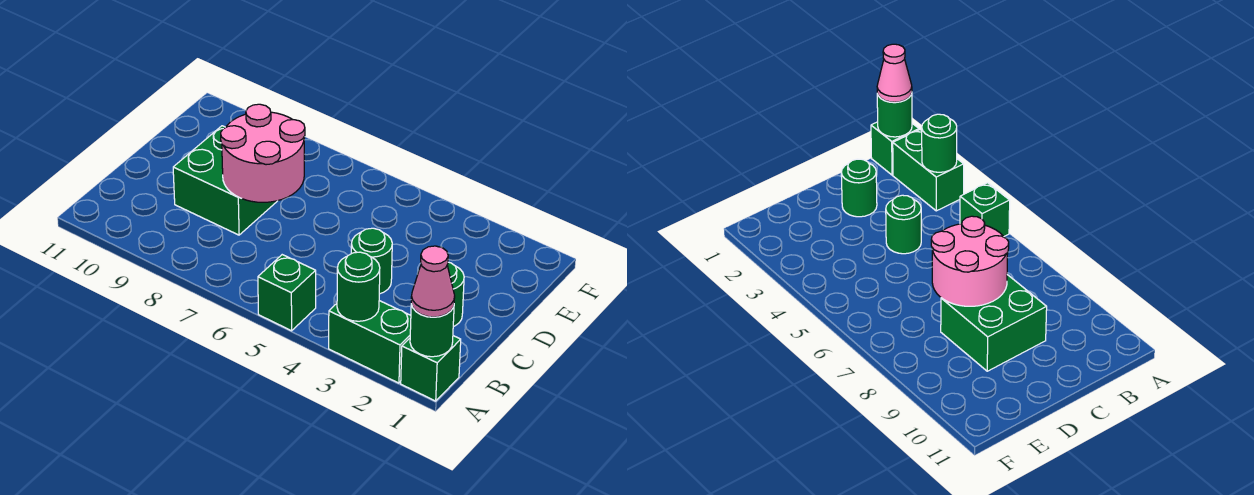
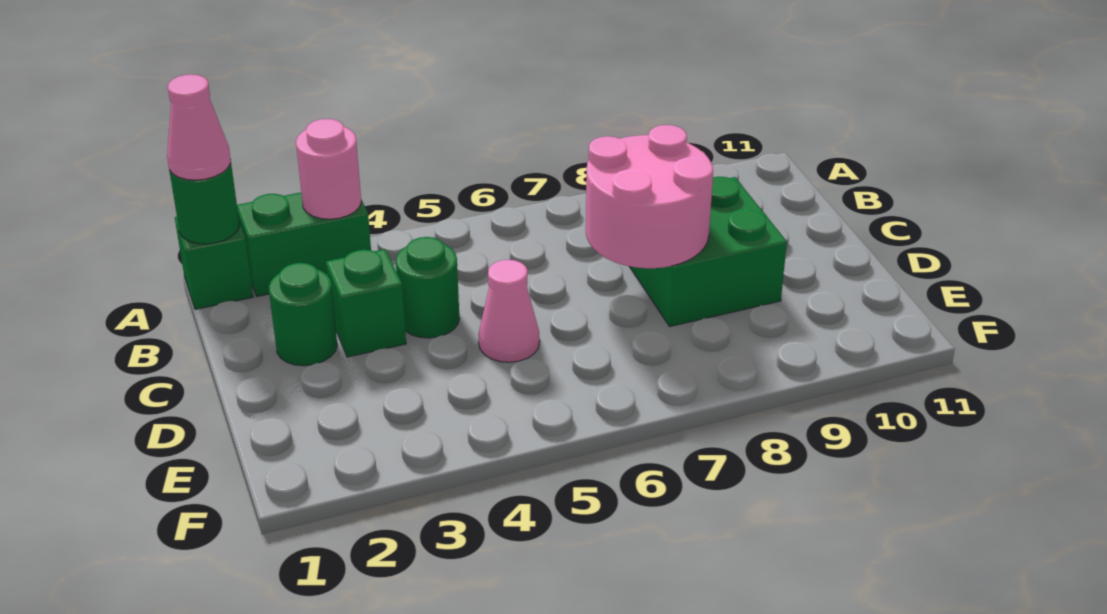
green 1x1 round brick [337,252,380,321] -> pink 1x1 round brick [296,119,361,219]
green 1x1 brick [258,255,316,331] -> green 1x1 brick moved to [326,249,406,357]
none -> pink 1x1 cone [478,260,540,362]

